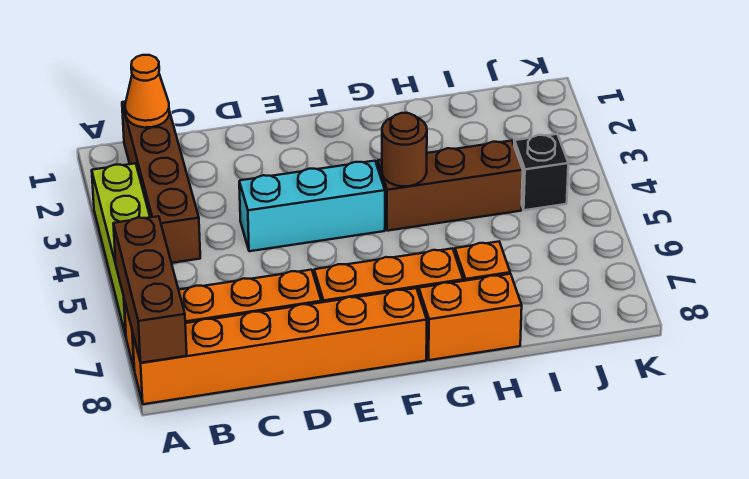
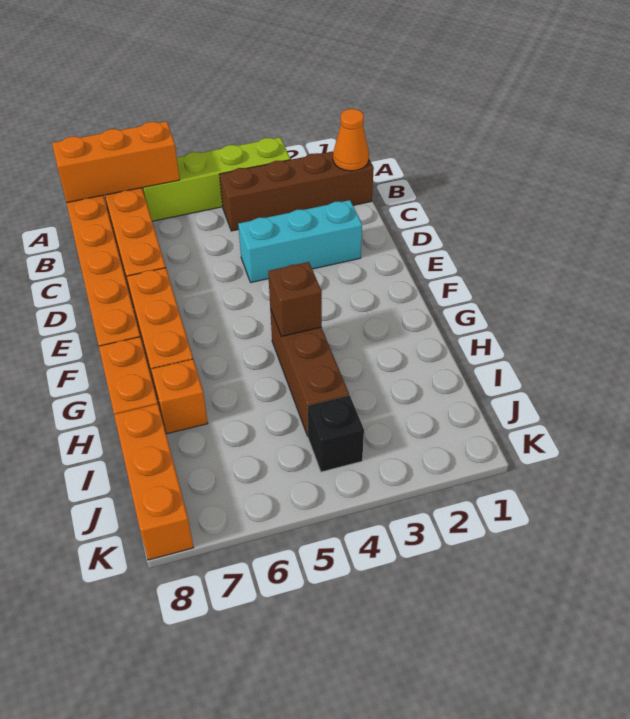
brown 1x3 brick [113,216,187,363] -> orange 1x3 brick [52,121,180,203]
cyan 1x3 brick [239,161,385,251] -> cyan 1x3 brick turned to [238,200,362,282]
brown 1x1 round brick [382,113,427,186] -> brown 1x1 brick [268,262,322,336]
none -> orange 1x3 brick [114,404,194,560]

